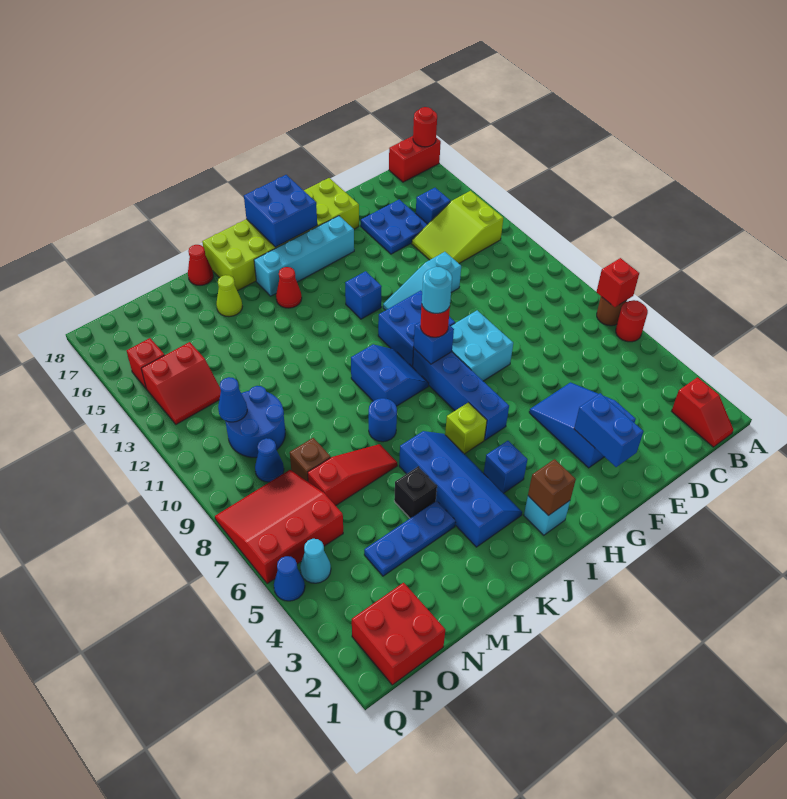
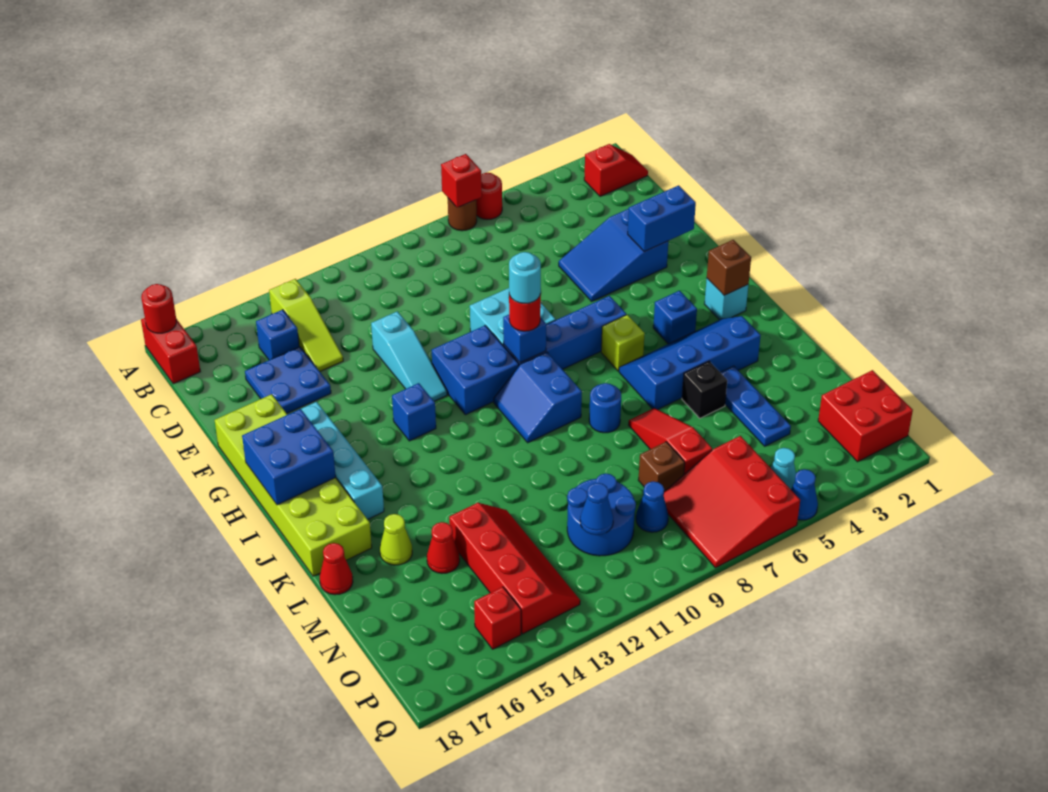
lime 2x3 slope [412,191,503,263] -> lime 1x3 slope [269,279,343,371]
blue 2x2 slope [351,345,429,406] -> blue 2x2 slope turned to [494,352,582,443]
red 1x1 cone [276,267,302,308] -> red 1x1 cone moved to [427,522,460,573]
red 2x2 slope [141,342,221,424] -> red 2x4 slope [449,503,580,634]

